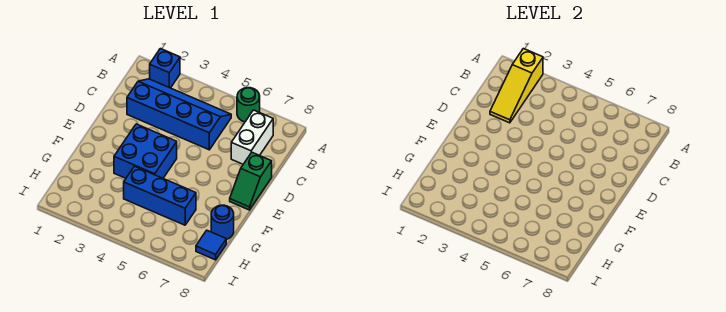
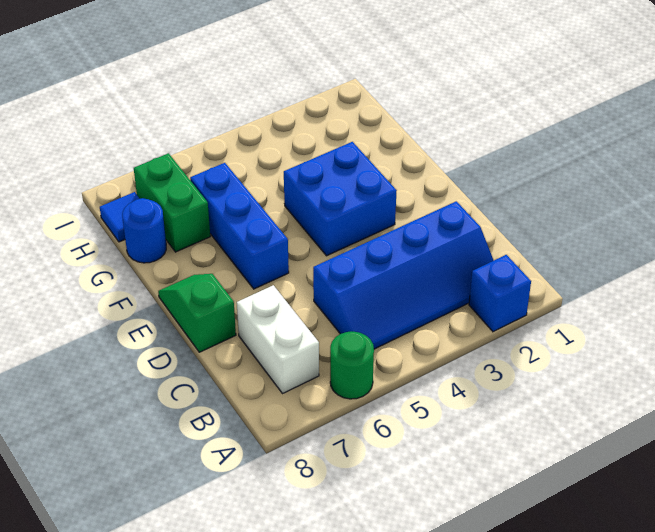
yellow 1x3 slope [490,49,543,123] -> none
blue 1x3 brick [124,166,196,225] -> blue 1x3 brick turned to [190,163,289,289]
none -> green 1x2 brick [134,153,210,252]

